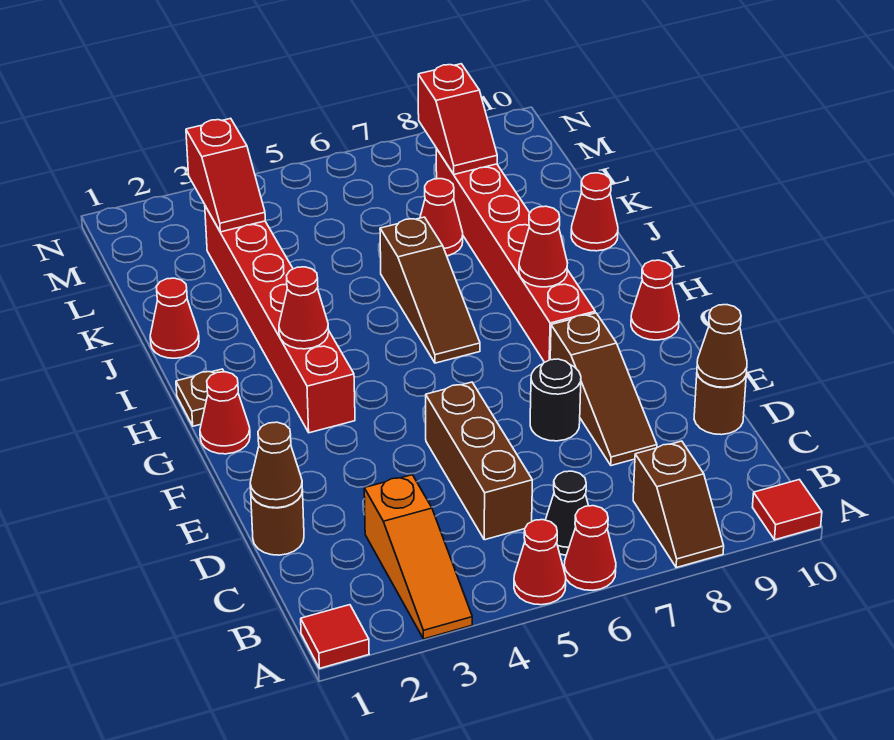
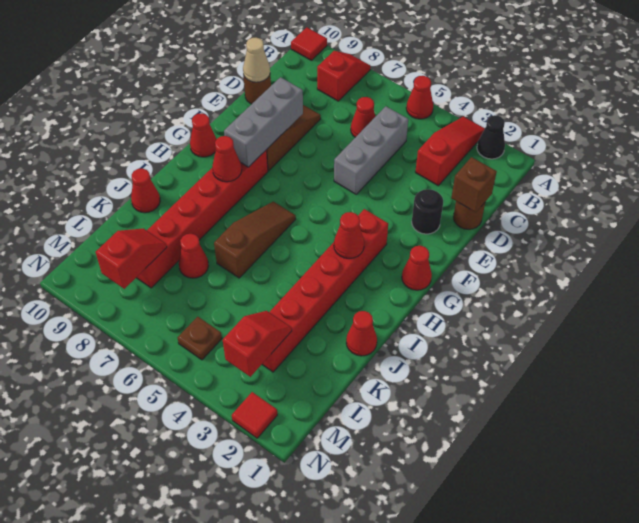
red 1x1 tile [301,605,369,668] -> red 1x1 tile moved to [232,392,277,438]
orange 1x3 slope [364,475,472,639] -> red 1x3 slope [415,117,485,186]
red 1x1 cone [564,506,616,590] -> red 1x1 cone moved to [351,97,375,137]
brown 1x2 slope [633,441,724,568] -> red 1x2 slope [317,51,370,101]
black 1x1 cone [546,471,588,555] -> black 1x1 cone moved to [477,115,505,159]
brown 1x3 brick [426,382,532,540] -> grey 1x3 brick [334,106,408,194]
brown 1x1 cone [250,422,302,508] -> brown 1x1 brick [451,157,497,212]
brown 1x1 cone [697,305,747,387] -> tan 1x1 cone [243,38,270,82]
black 1x1 round brick [530,359,581,441] -> black 1x1 round brick moved to [412,189,443,234]
none -> grey 1x3 brick [224,77,303,167]
brown 1x1 plate [176,369,224,426] -> brown 1x1 plate moved to [177,317,222,360]

